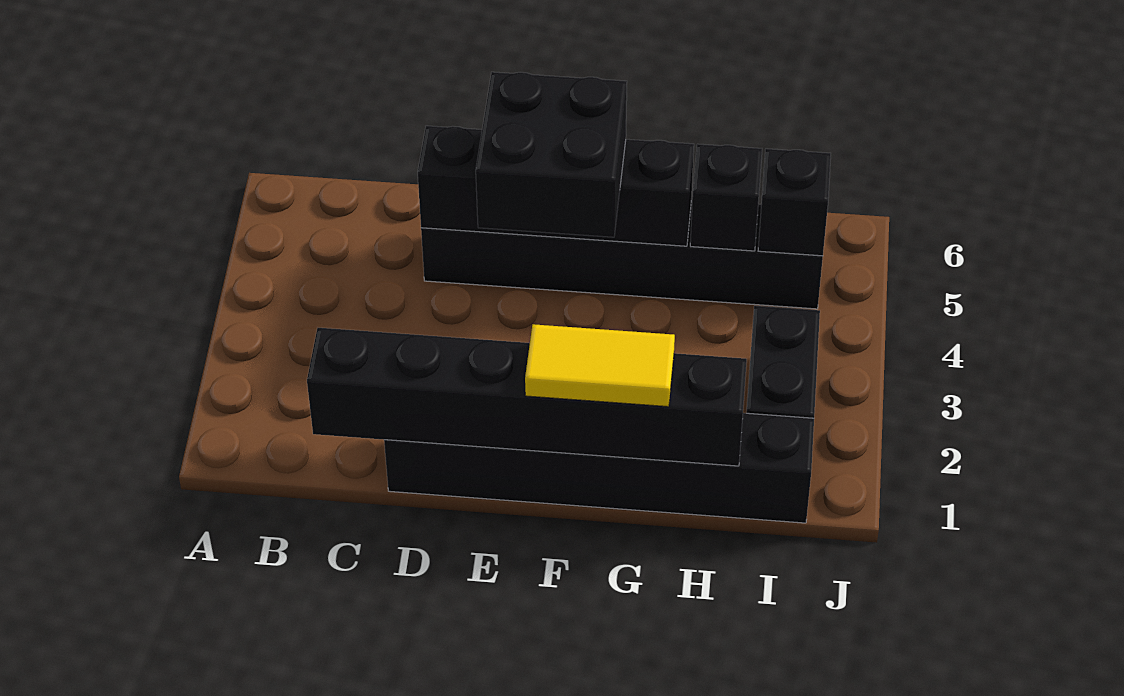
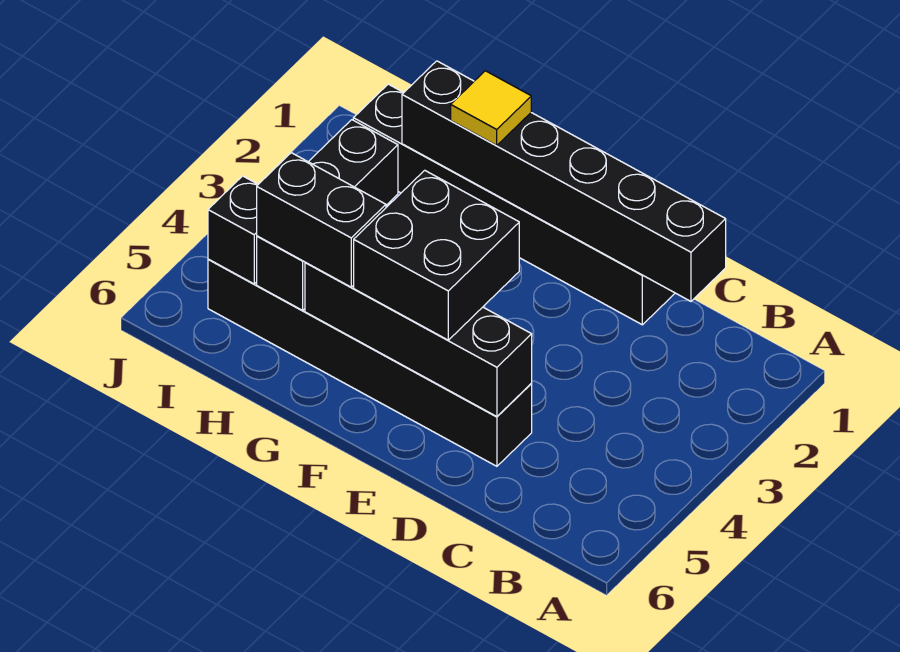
yellow 1x2 tile [525,324,675,407] -> yellow 1x1 tile [451,71,531,145]
none -> black 1x2 brick [257,153,386,287]

